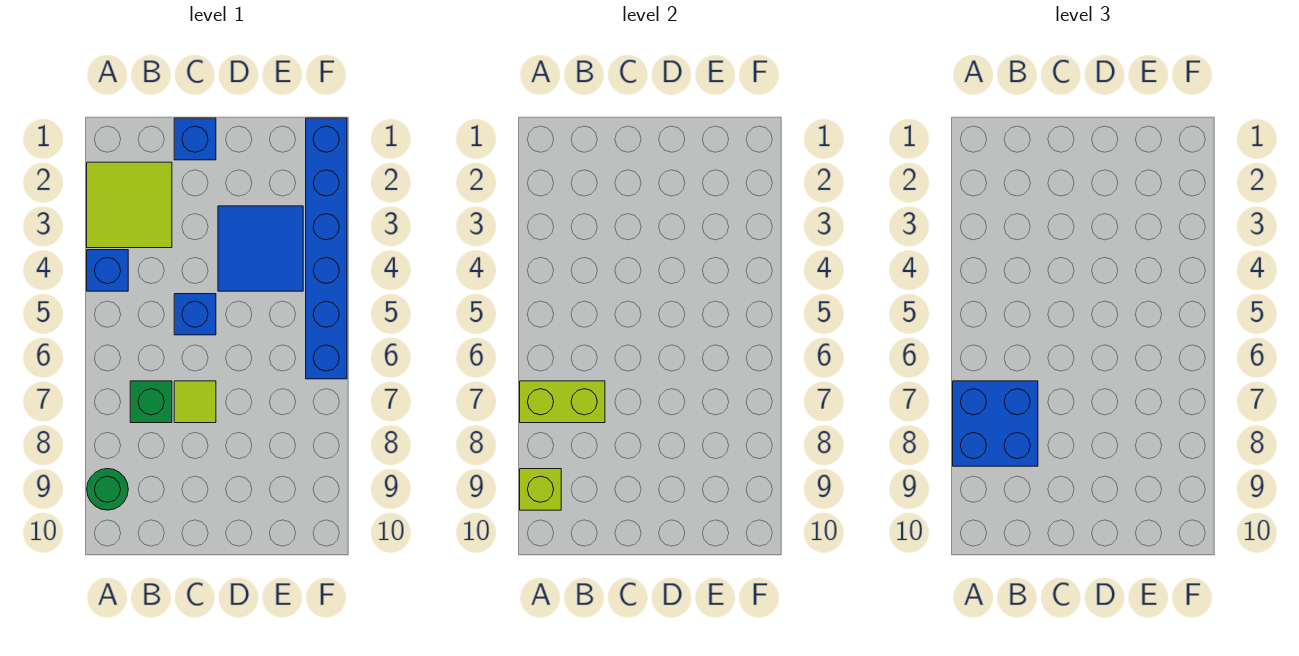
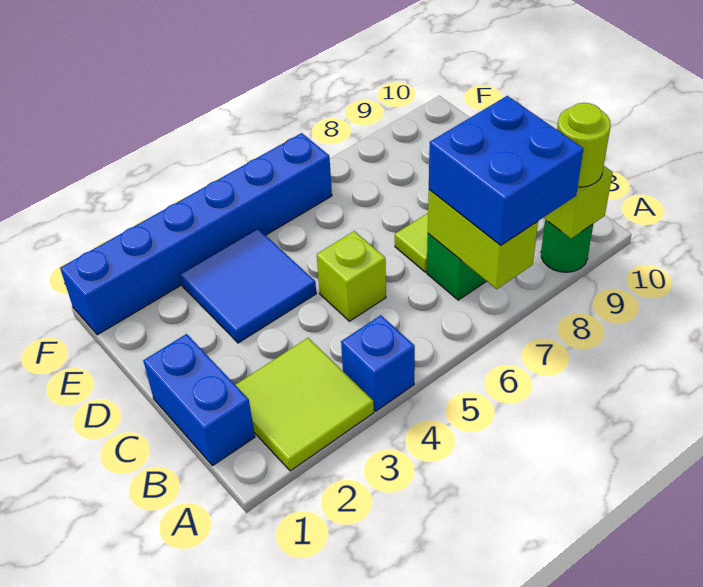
none -> lime 1x1 round brick [557,103,611,187]
blue 1x1 brick [174,118,216,160] -> blue 1x2 brick [143,334,255,466]
blue 1x1 brick [174,294,216,335] -> lime 1x1 brick [317,231,386,321]

